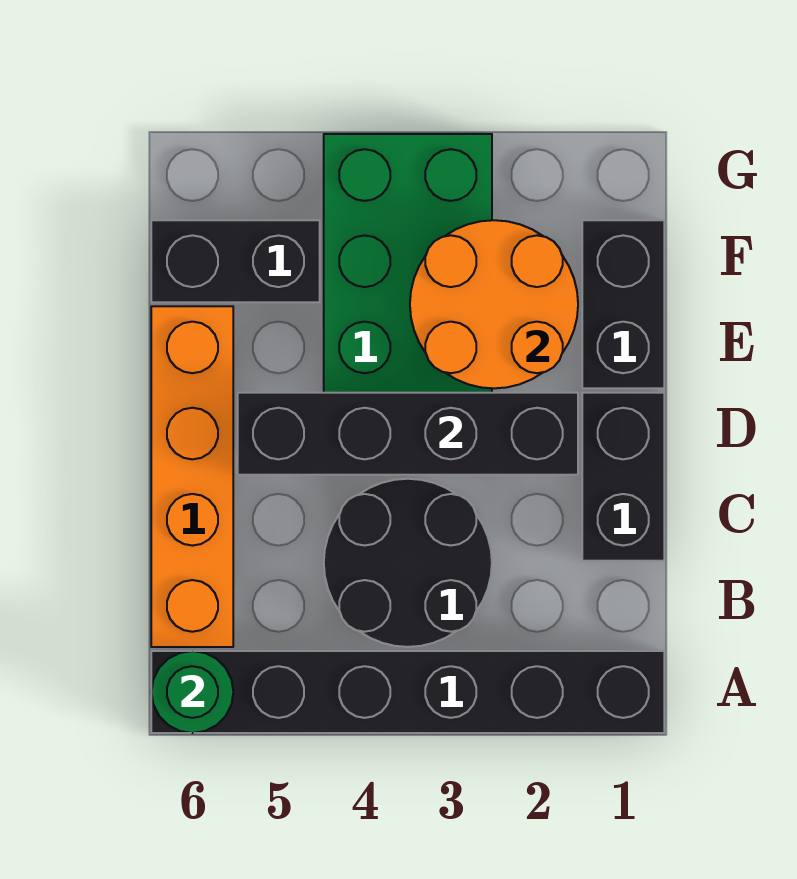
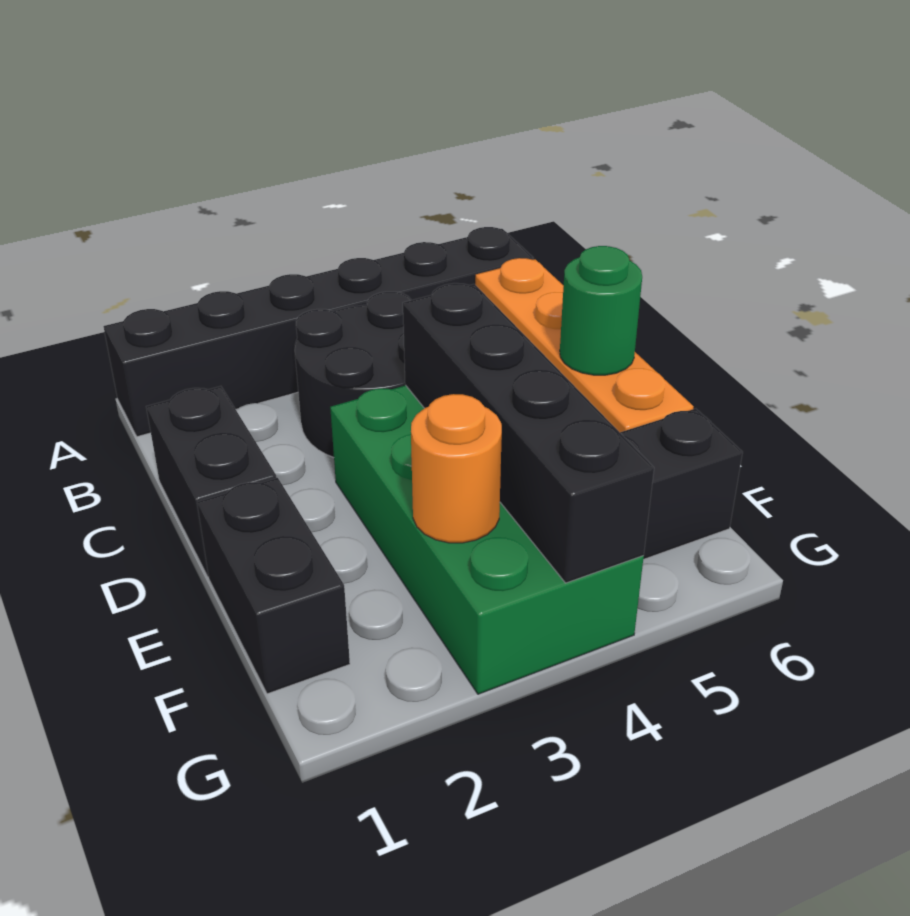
green 1x1 round brick [151,651,233,733] -> green 1x1 round brick moved to [560,246,642,375]
black 1x4 brick [238,393,578,475] -> black 1x4 brick turned to [403,283,654,583]
orange 2x2 round brick [410,220,578,388] -> orange 1x1 round brick [411,394,502,543]

